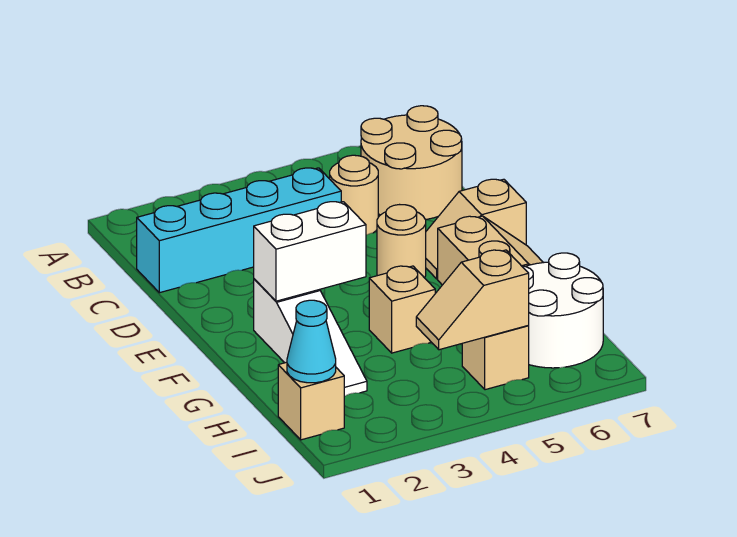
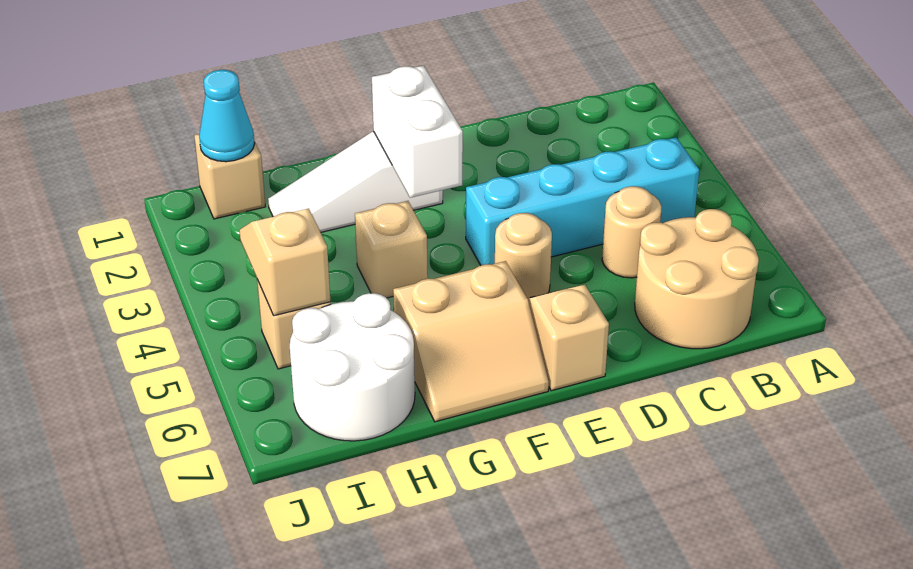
cyan 1x4 brick [137,168,341,293] -> cyan 1x4 brick turned to [466,138,699,265]

